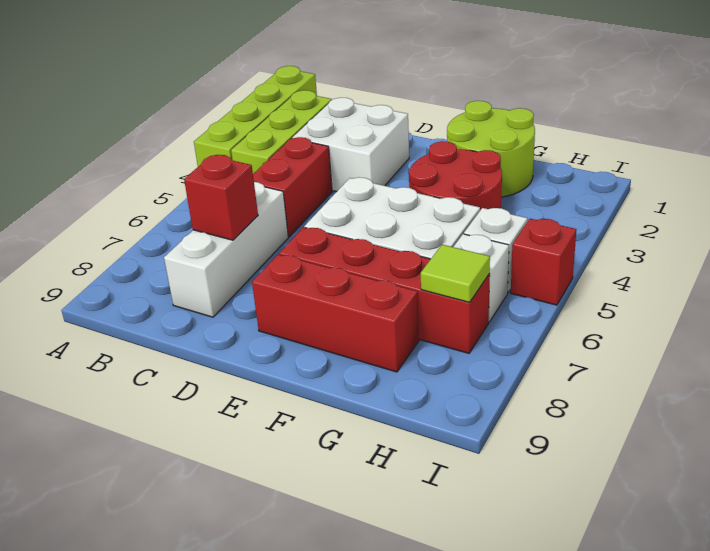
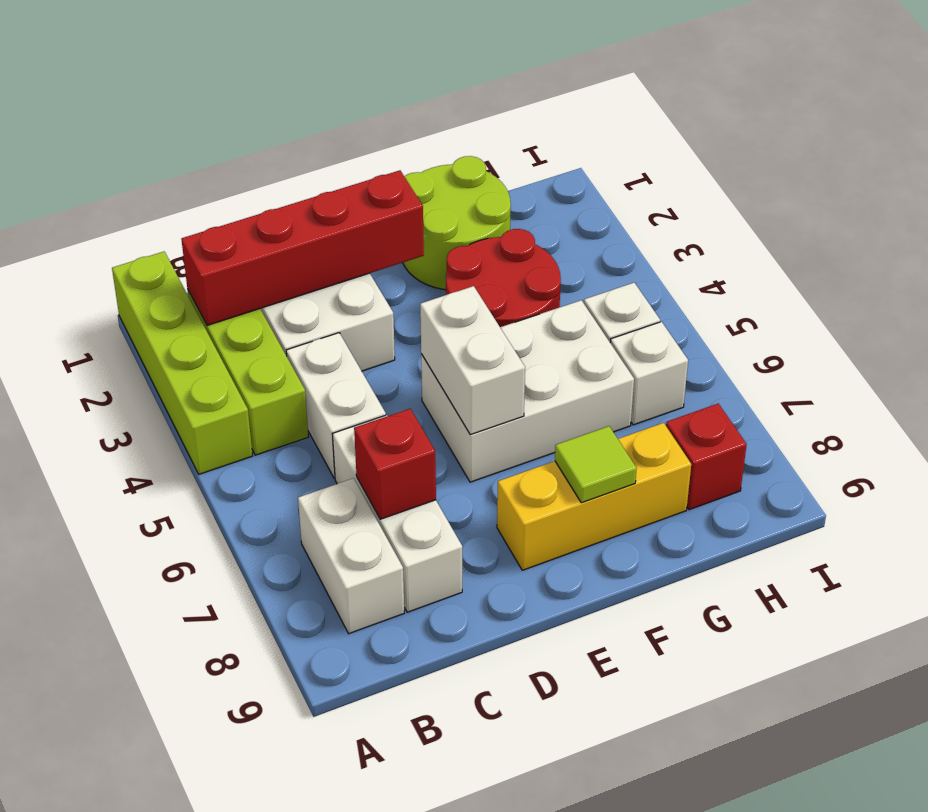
none -> white 1x2 brick [298,478,404,634]
red 1x2 brick [253,137,332,237] -> white 1x2 brick [286,333,386,478]
none -> white 1x2 brick [420,286,525,435]
red 1x4 brick [279,227,490,353] -> red 1x4 brick moved to [181,170,424,325]
red 1x3 brick [252,254,419,372] -> yellow 1x3 brick [497,423,691,570]
lime 1x1 tile [421,245,490,302] -> lime 1x1 tile moved to [555,426,637,503]
red 1x1 brick [511,219,576,305] -> red 1x1 brick moved to [666,404,747,510]

